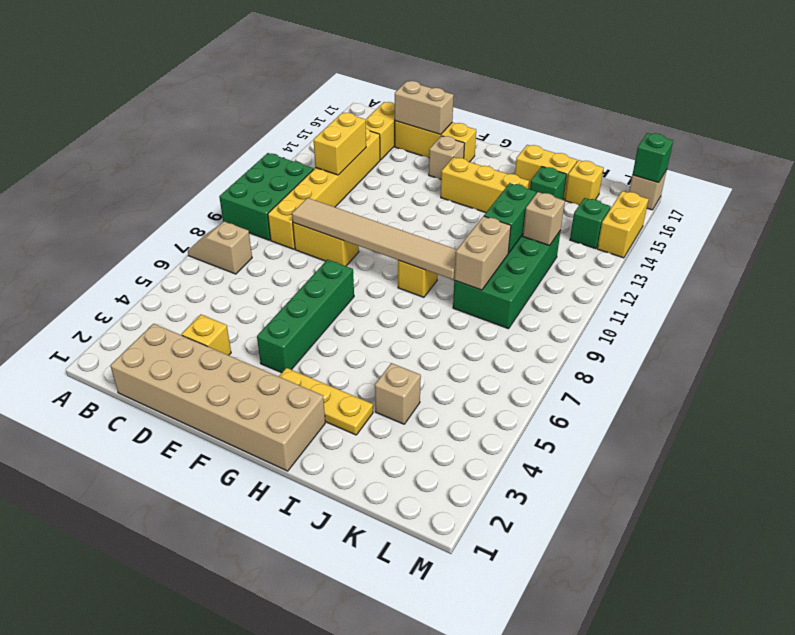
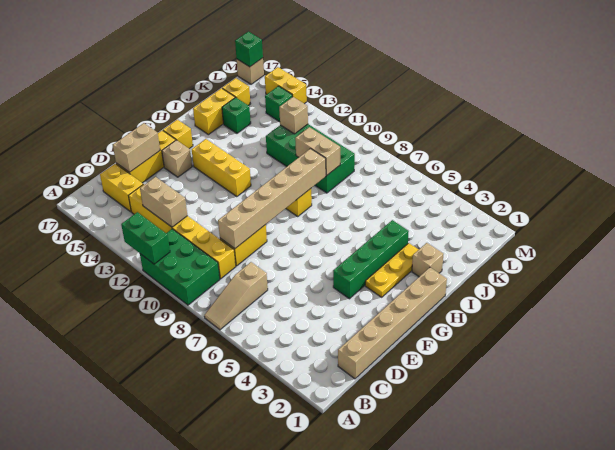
tan 1x2 slope [188,222,252,274] -> tan 1x3 slope [204,262,268,330]
tan 2x6 brick [110,324,325,471] -> tan 1x6 brick [338,268,447,379]
yellow 1x2 brick [313,112,366,175] -> tan 1x2 brick [140,177,187,227]
yellow 1x1 brick [182,315,231,355] -> yellow 1x1 brick moved to [163,120,193,149]
tan 1x6 tile [292,198,457,280] -> tan 1x6 brick [218,149,326,249]
green 1x4 brick [257,260,354,373] -> green 1x4 brick turned to [333,220,409,299]
yellow 1x3 brick [441,157,529,213] -> yellow 1x3 brick turned to [192,139,251,197]
tan 1x1 brick [375,363,421,424] -> tan 1x1 brick moved to [412,243,443,277]
green 1x2 brick [484,183,536,253] -> green 1x2 brick moved to [121,212,170,264]

